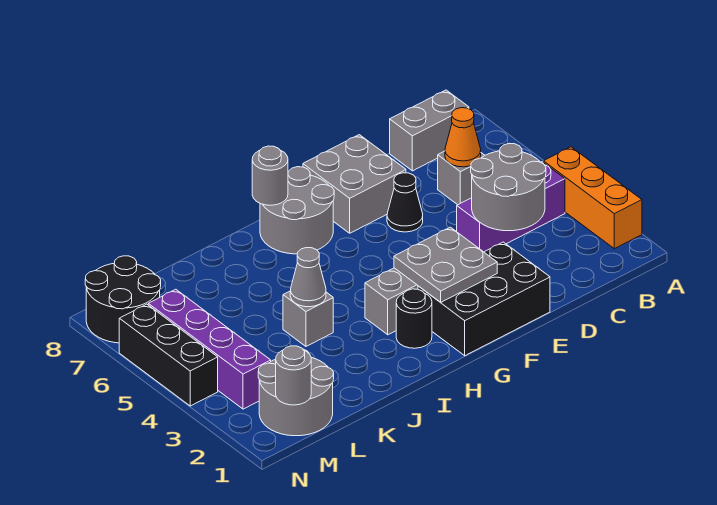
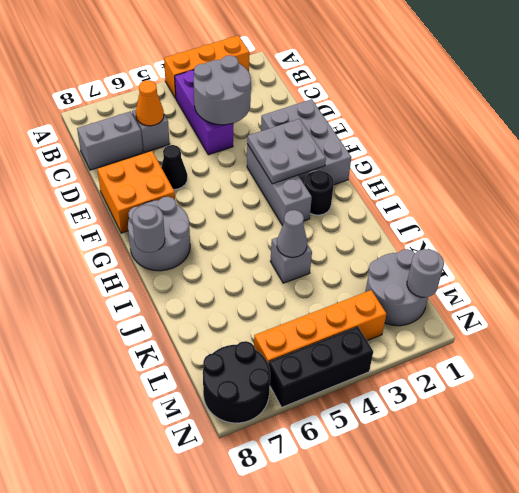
grey 1x2 brick [390,90,469,171] -> grey 1x2 brick turned to [77,111,143,170]
black 2x3 brick [418,242,550,356] -> grey 2x3 brick [261,99,351,185]
grey 2x2 brick [303,135,406,233] -> orange 2x2 brick [97,151,175,233]
purple 1x4 brick [148,289,271,409] -> orange 1x4 brick [254,290,386,364]

